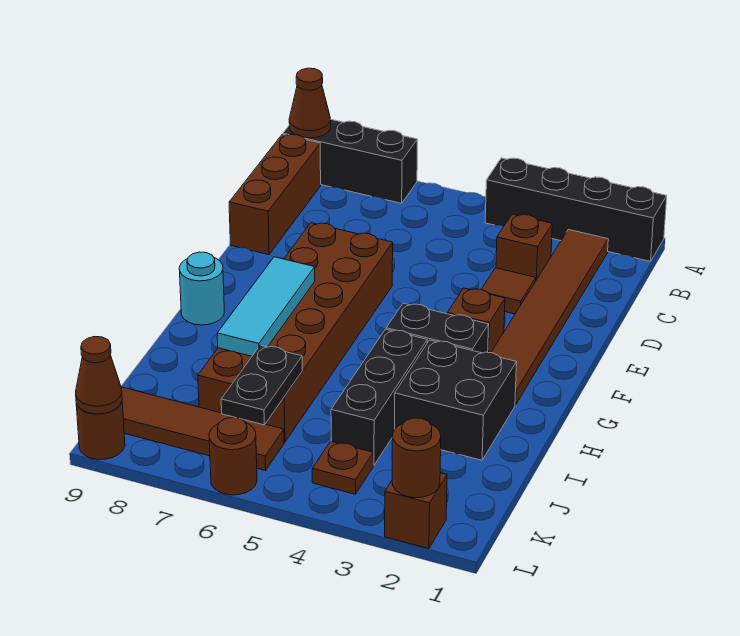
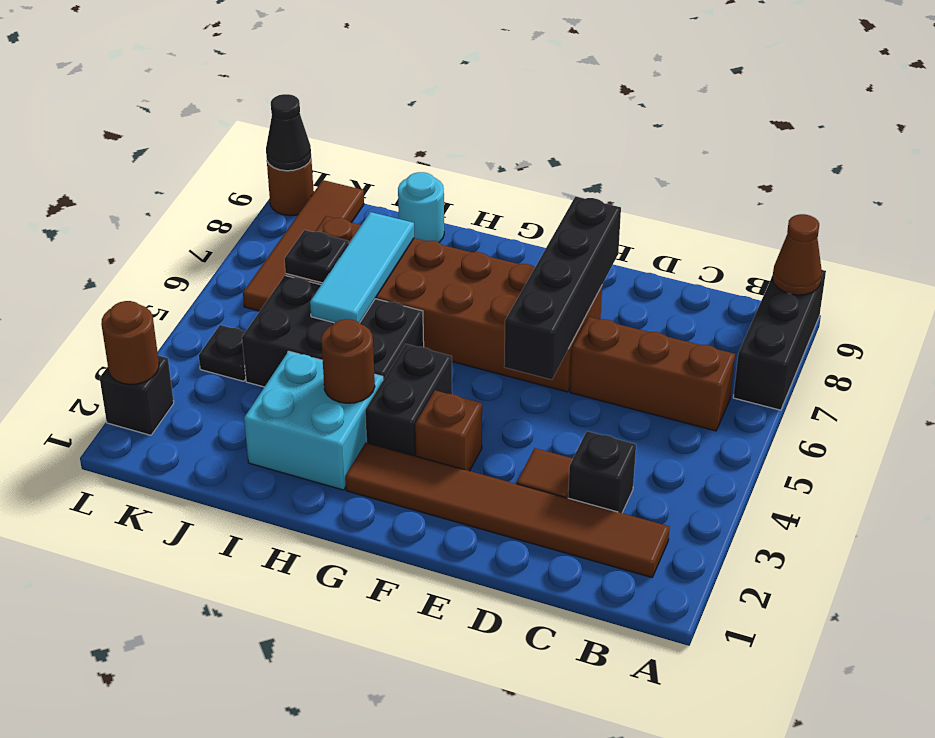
black 1x4 brick [485,158,667,261] -> black 1x4 brick moved to [504,197,621,380]
brown 1x3 brick [229,134,321,255] -> brown 1x3 brick moved to [570,317,735,431]
brown 1x1 brick [496,214,552,280] -> black 1x1 brick [568,431,636,513]
cyan 1x3 tile [217,257,315,356] -> cyan 1x3 tile turned to [310,212,414,323]
cyan 1x1 round brick [179,252,224,325] -> cyan 1x1 round brick moved to [398,172,444,242]
black 2x2 brick [395,340,517,460] -> cyan 2x2 brick [244,351,383,490]
black 1x3 brick [331,329,427,465] -> black 2x3 brick [242,276,424,387]
black 1x2 plate [221,345,302,425] -> black 1x1 plate [284,230,348,283]
brown 1x1 plate [312,441,373,494] -> black 1x1 plate [199,325,246,381]
brown 1x1 brick [385,473,447,549] -> black 1x1 brick [100,355,174,435]
brown 1x1 round brick [209,418,257,495] -> brown 1x1 round brick moved to [321,319,375,403]
brown 1x1 cone [76,337,122,414] -> black 1x1 cone [266,94,311,171]

